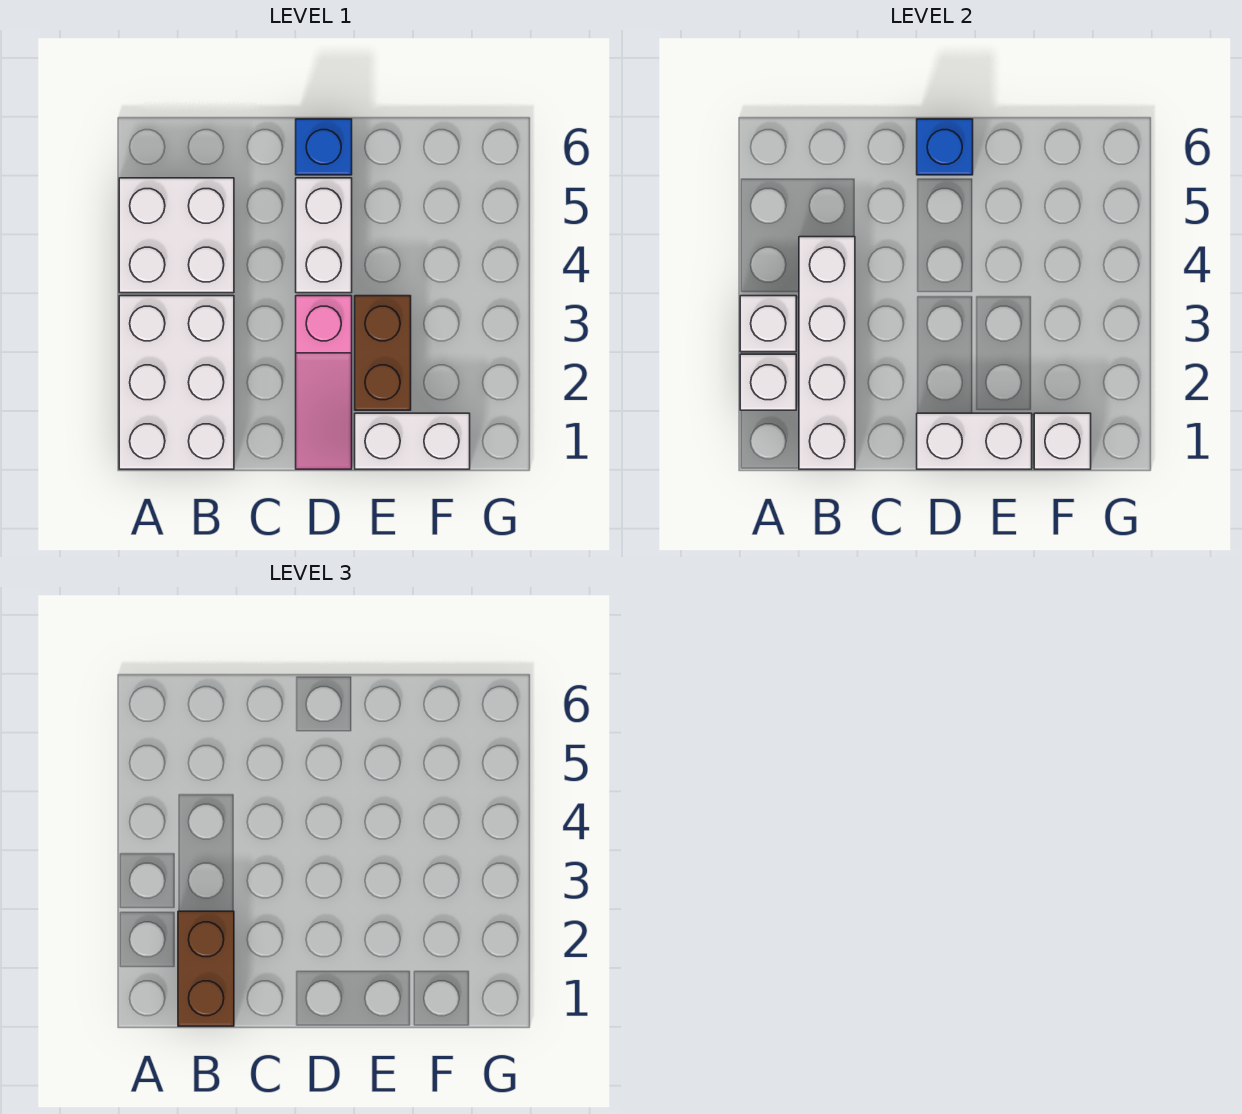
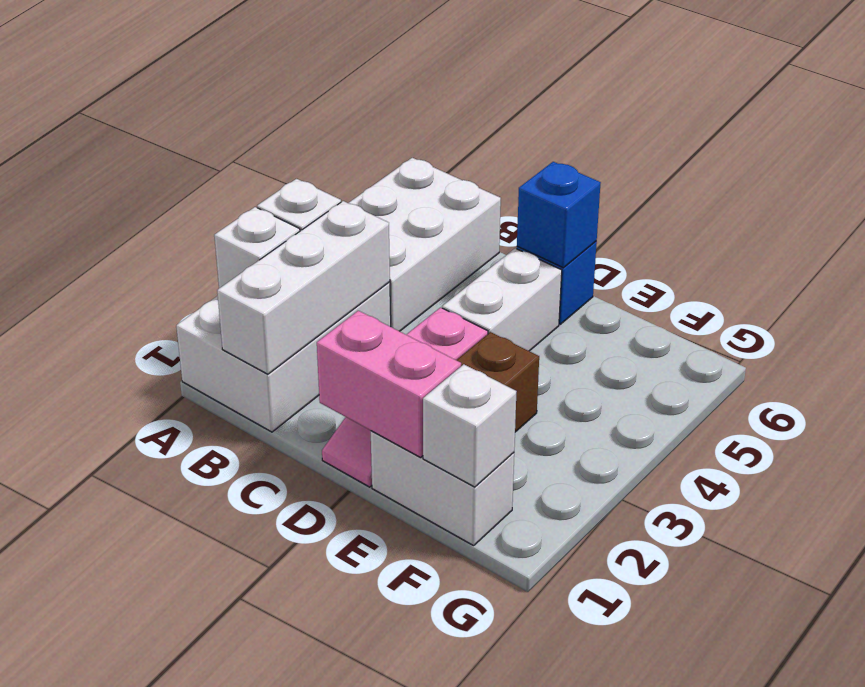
white 2x2 brick [119,178,234,293] -> white 2x3 brick [349,158,501,331]
white 1x4 brick [799,237,855,469] -> white 1x3 brick [217,201,390,374]
brown 1x2 brick [178,911,234,1026] -> none
white 1x2 brick [917,413,1032,469] -> pink 1x2 brick [317,311,461,458]

